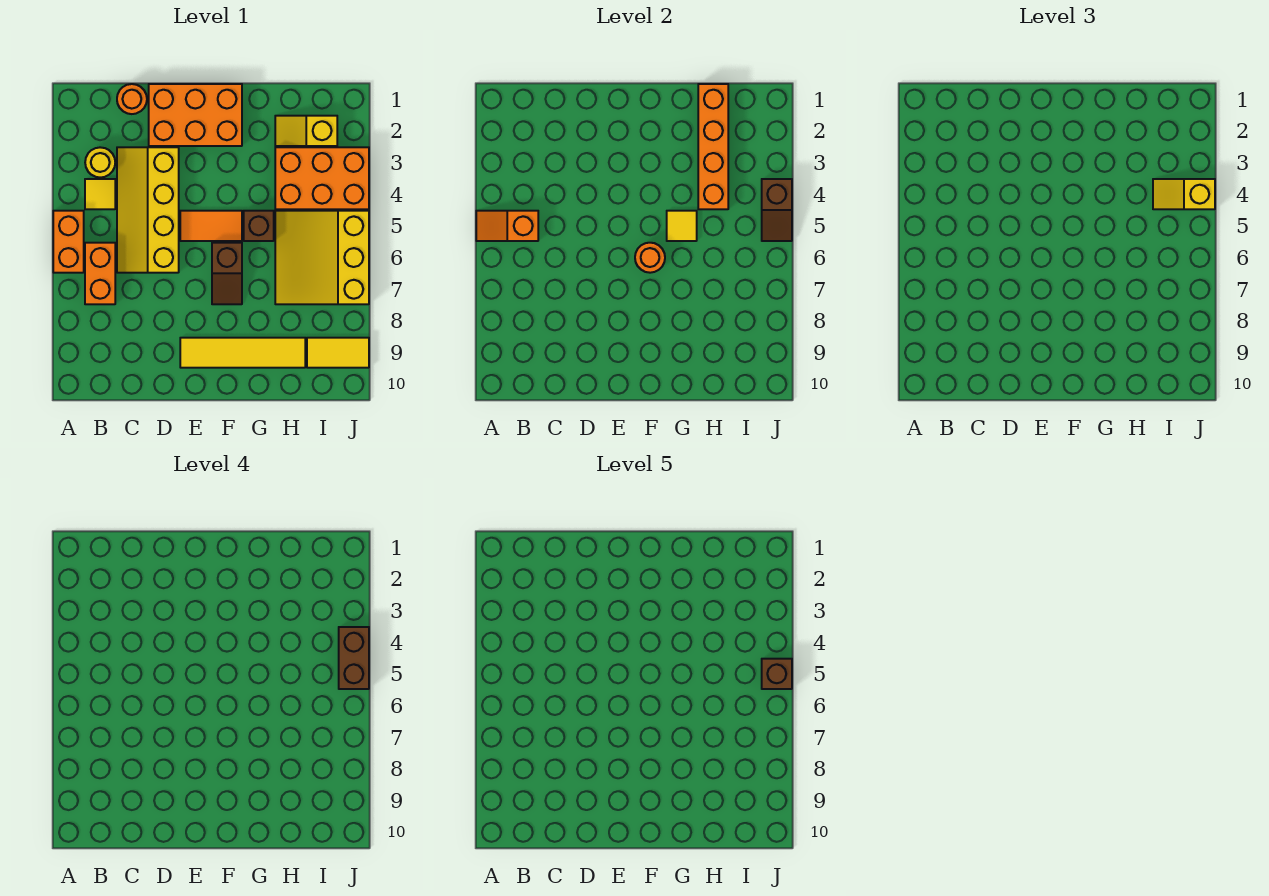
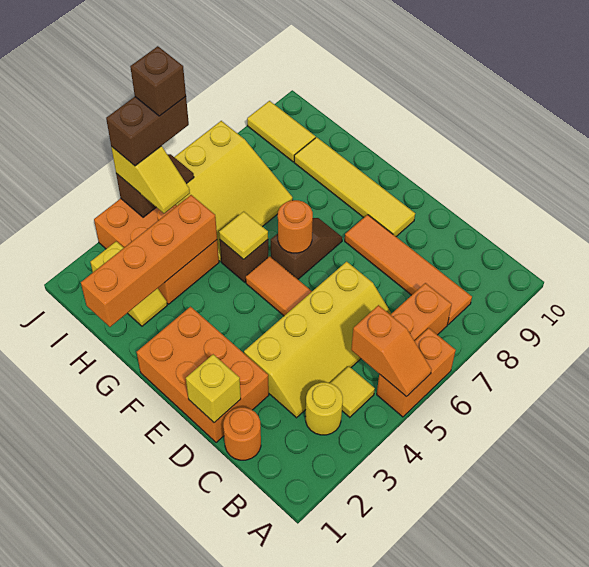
none -> orange 1x4 tile [345,215,472,324]
none -> yellow 1x1 brick [186,354,241,423]

